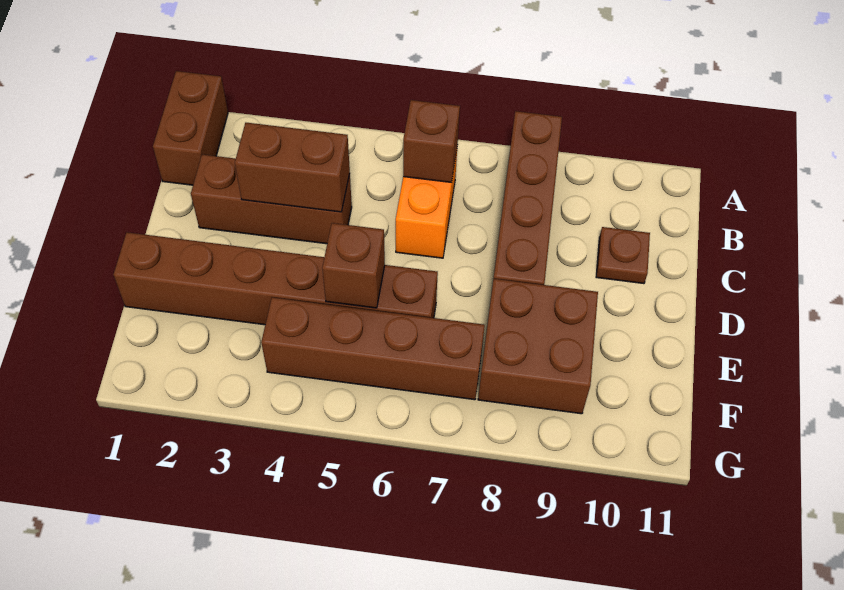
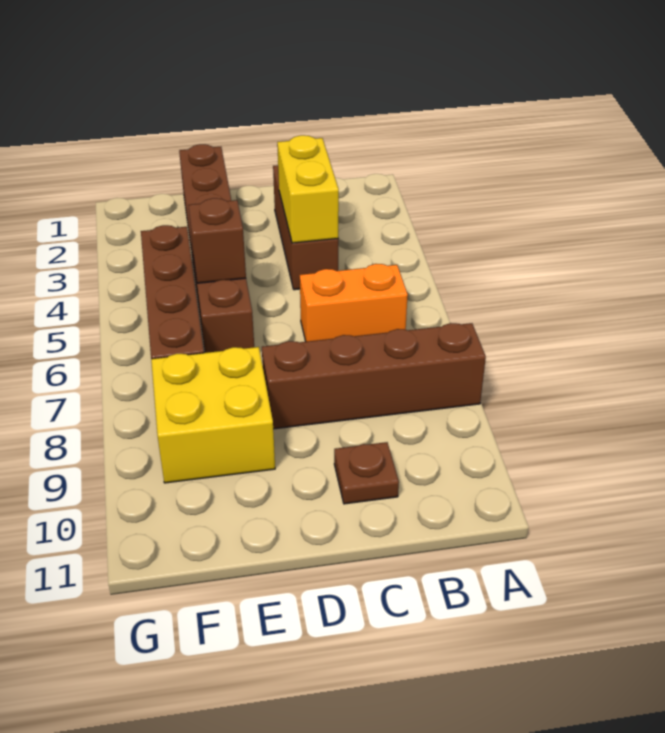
brown 1x2 brick [153,71,228,185] -> none
brown 1x1 brick [403,100,460,183] -> none
brown 1x2 brick [235,123,350,212] -> yellow 1x2 brick [277,135,339,243]
brown 2x2 brick [478,279,598,414] -> yellow 2x2 brick [151,347,275,483]

